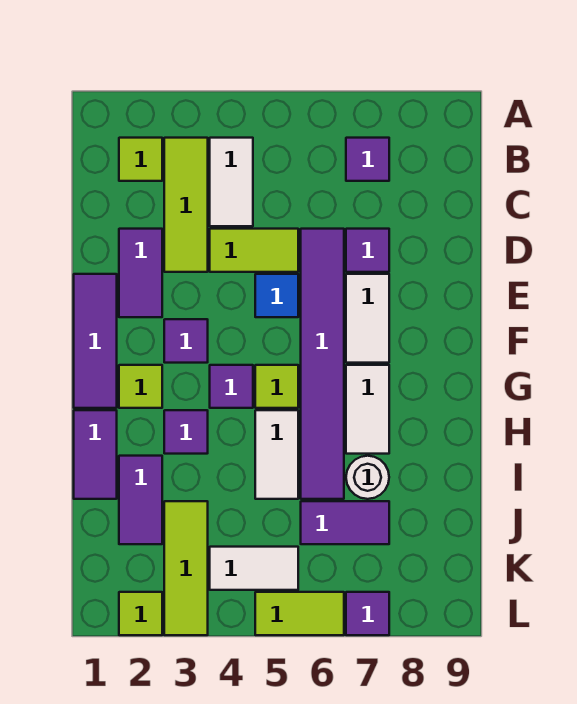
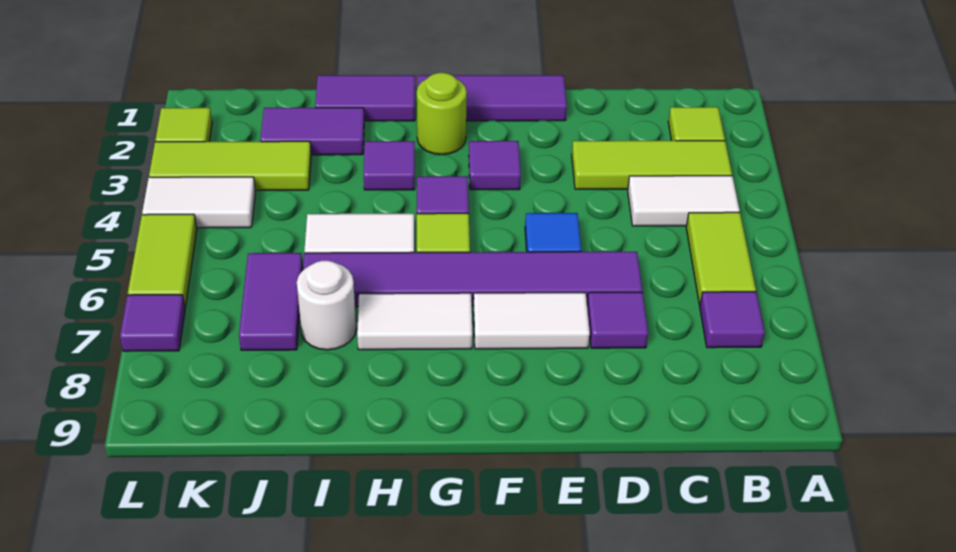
purple 1x2 tile [119,229,162,317] -> none
lime 1x2 tile [210,229,298,272] -> lime 1x2 tile moved to [686,212,756,305]
lime 1x1 tile [119,365,162,408] -> lime 1x1 round brick [417,73,467,155]
white 1x2 tile [210,547,298,590] -> white 1x2 tile turned to [142,177,255,228]

